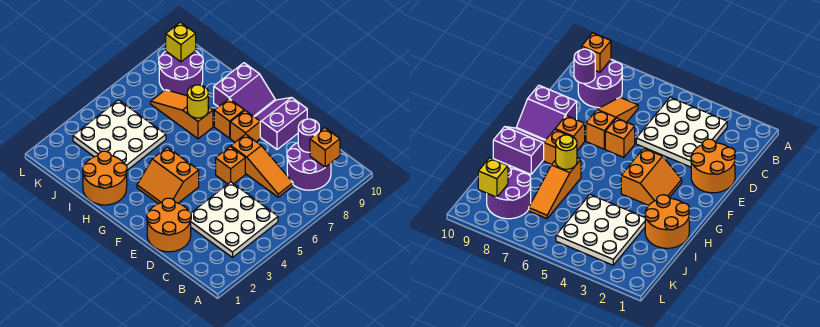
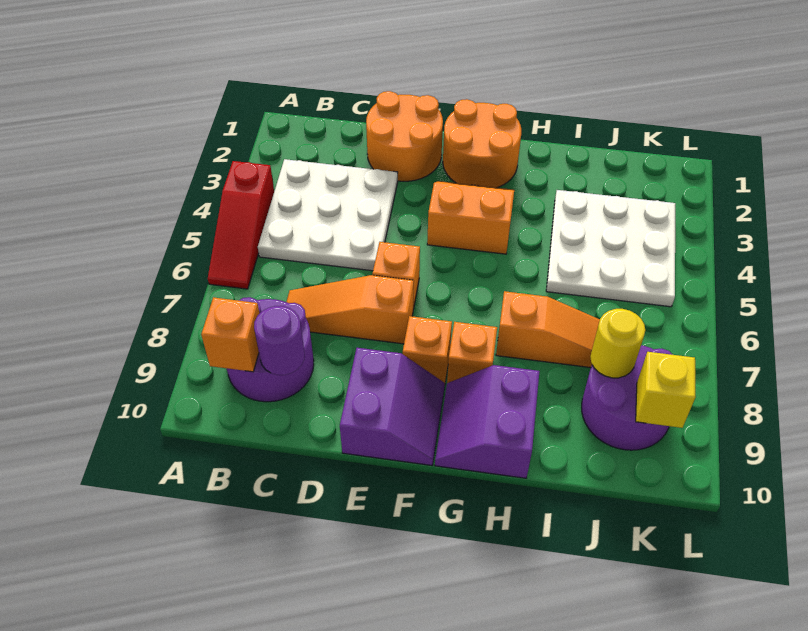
none -> red 1x3 slope [208,161,274,289]
orange 2x2 round brick [83,151,127,205] -> orange 2x2 round brick moved to [443,99,521,188]
yellow 1x1 round brick [187,85,208,118] -> yellow 1x1 round brick moved to [590,309,645,378]

